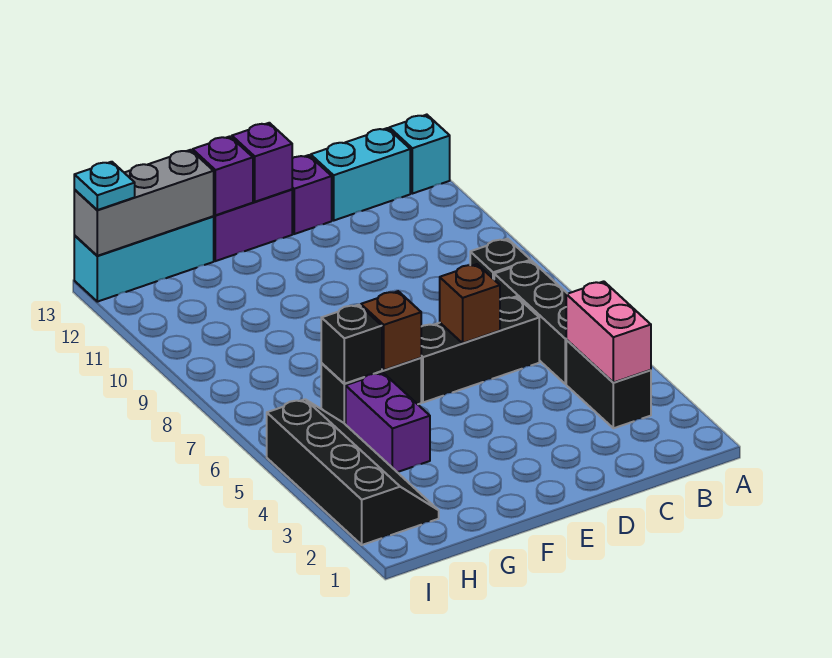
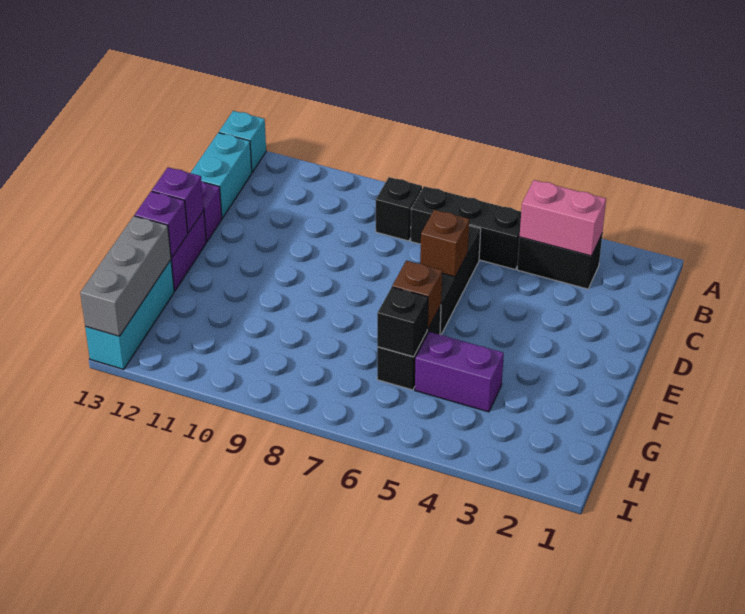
black 2x4 slope [267,399,439,545] -> none
cyan 1x1 plate [74,162,135,210] -> none

